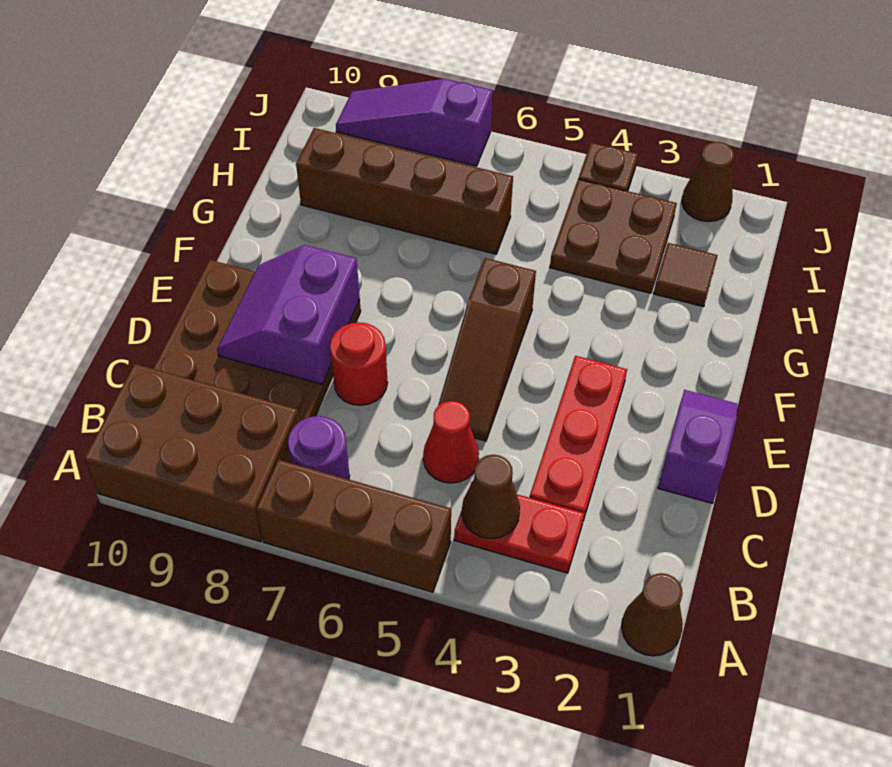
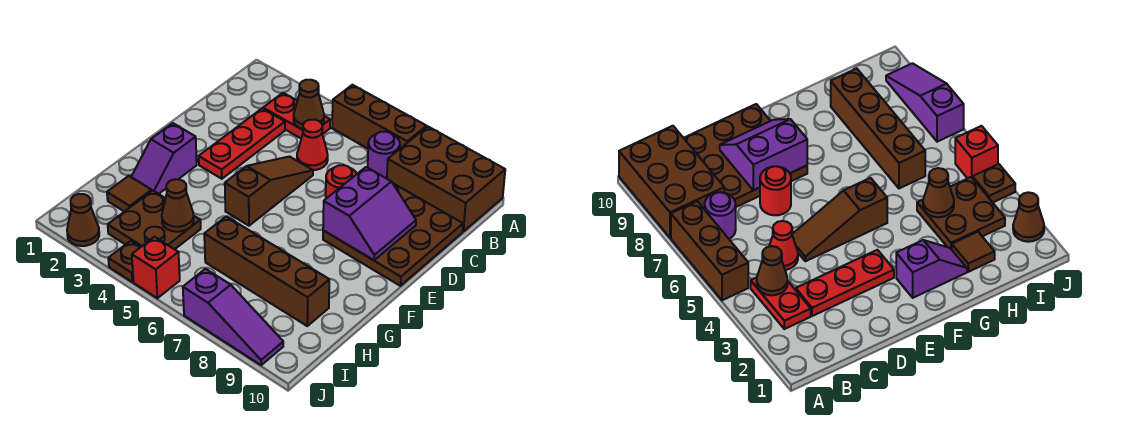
brown 1x1 cone [622,573,683,656] -> brown 1x1 cone moved to [162,179,194,232]
purple 1x2 slope [658,390,738,503] -> purple 1x2 slope moved to [131,123,197,194]
none -> red 1x1 brick [132,237,180,298]

